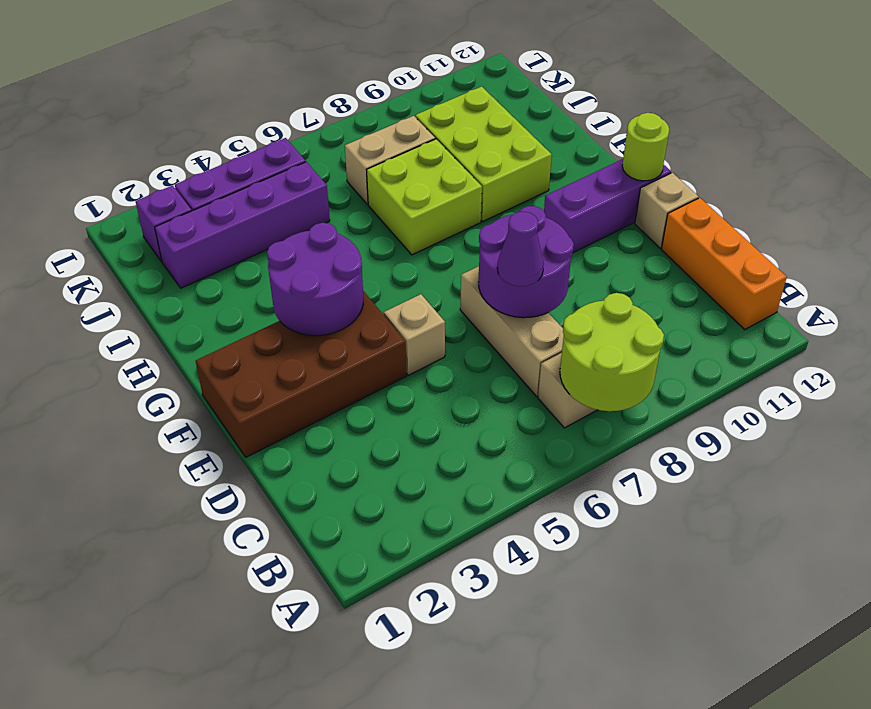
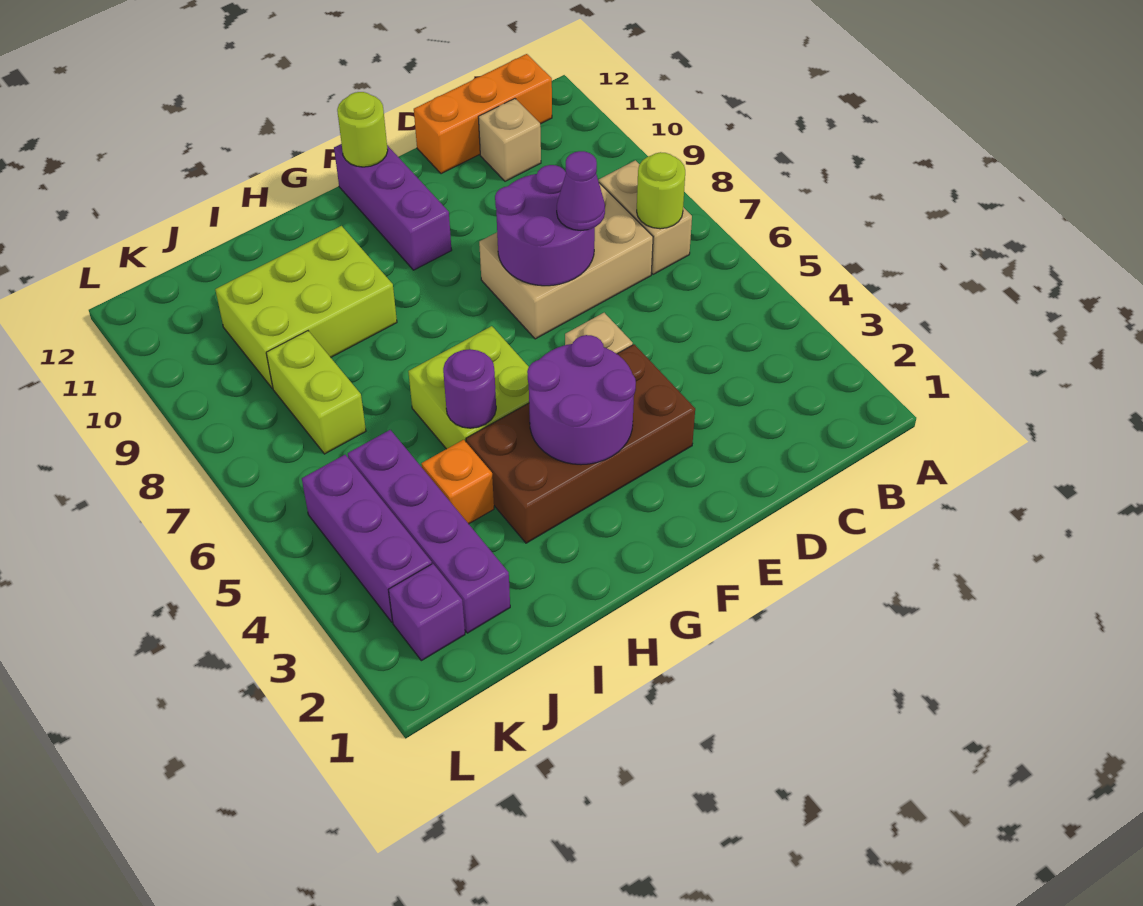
lime 2x2 round brick [560,293,664,411] -> lime 1x1 round brick [637,152,685,229]
tan 1x3 brick [460,266,564,396] -> tan 2x3 brick [479,183,653,339]
brown 2x4 brick [196,291,406,457] -> brown 2x4 brick turned to [466,344,695,543]
tan 1x1 brick [635,173,698,248] -> tan 1x1 brick moved to [478,99,541,181]
none -> purple 1x1 round brick [443,349,496,428]
lime 2x2 brick [367,139,482,255] -> lime 2x2 brick moved to [408,326,529,449]
none -> orange 1x1 brick [421,440,494,524]
tan 1x2 brick [345,116,435,204] -> lime 1x2 brick [266,331,366,454]

